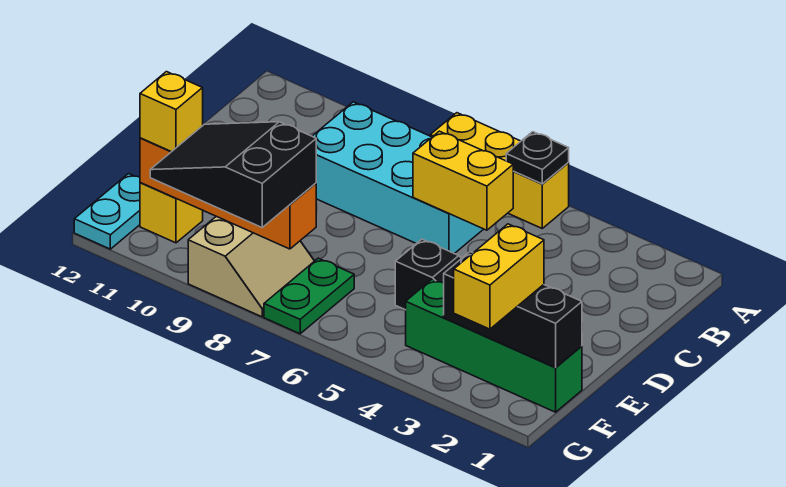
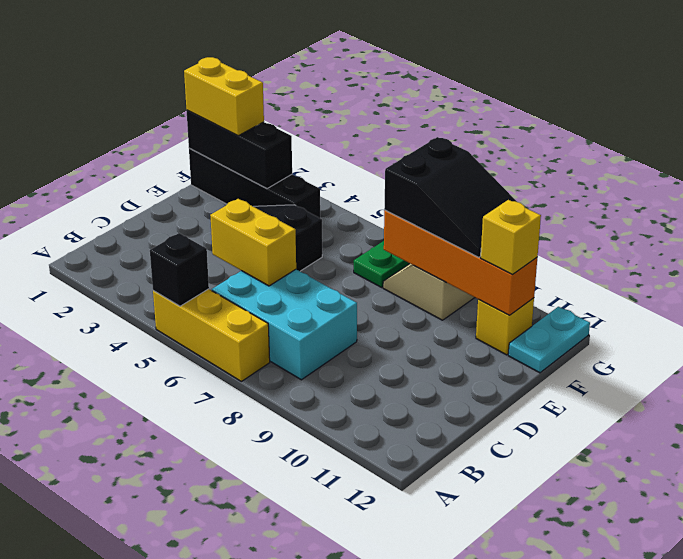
black 1x1 plate [506,132,569,184] -> black 1x1 brick [150,233,209,306]
cyan 2x4 brick [312,102,483,254] -> cyan 2x3 brick [212,269,357,380]
green 1x4 brick [406,279,582,412] -> black 1x4 brick [189,148,320,218]
yellow 1x2 brick [454,224,544,329] -> yellow 1x2 brick turned to [184,57,264,136]

